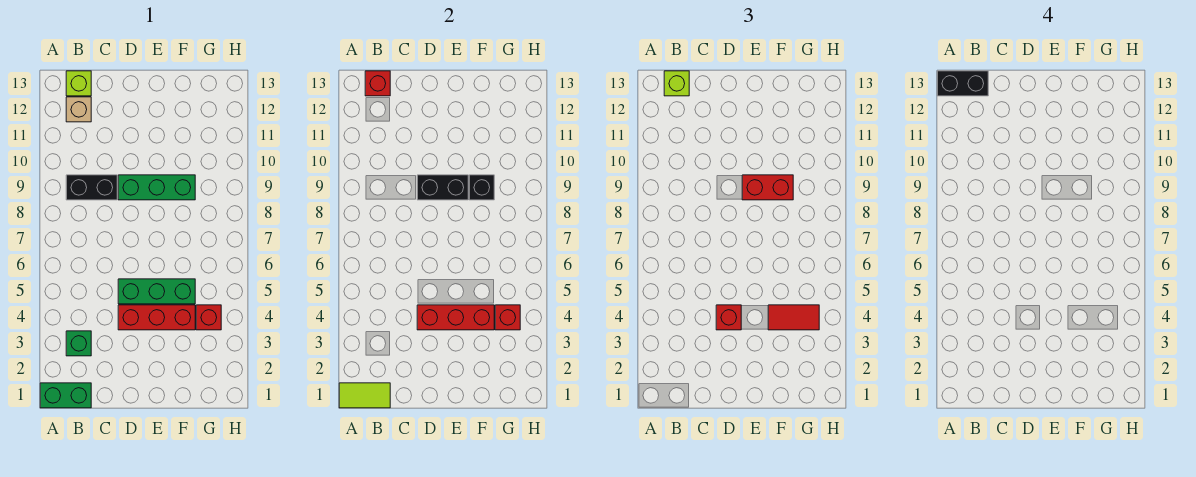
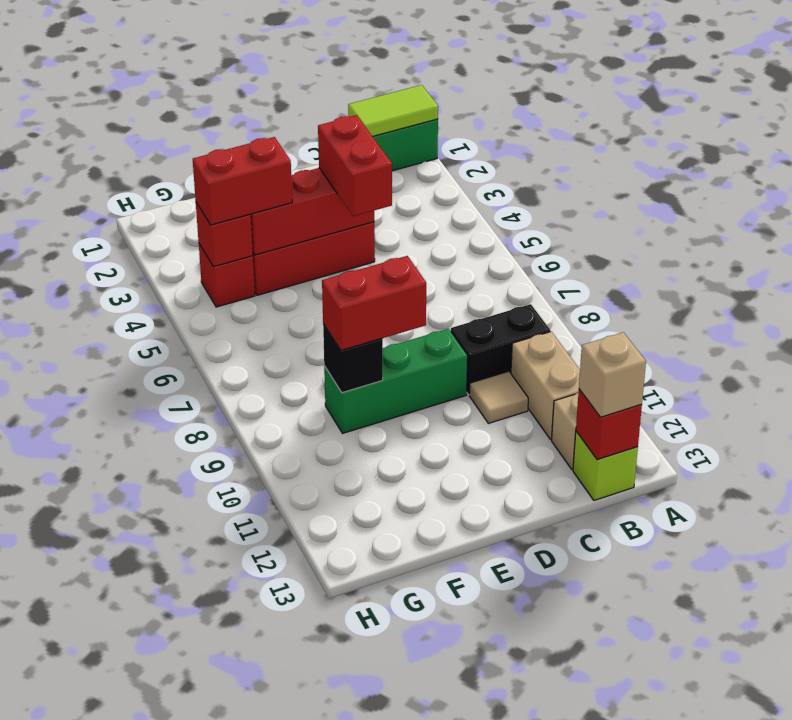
black 1x2 brick [937,71,988,96] -> none
green 1x1 brick [66,331,91,356] -> none
none -> tan 1x2 brick [511,332,580,440]
lime 1x1 brick [664,71,689,96] -> tan 1x1 brick [579,332,646,417]
none -> tan 1x1 tile [469,371,528,423]
red 1x1 brick [716,305,741,330] -> red 1x2 brick [318,115,392,216]
green 1x3 brick [118,279,195,304] -> none
black 1x2 brick [417,175,468,200] -> none
red 1x2 tile [768,305,819,330] -> red 1x2 brick [193,137,292,225]

